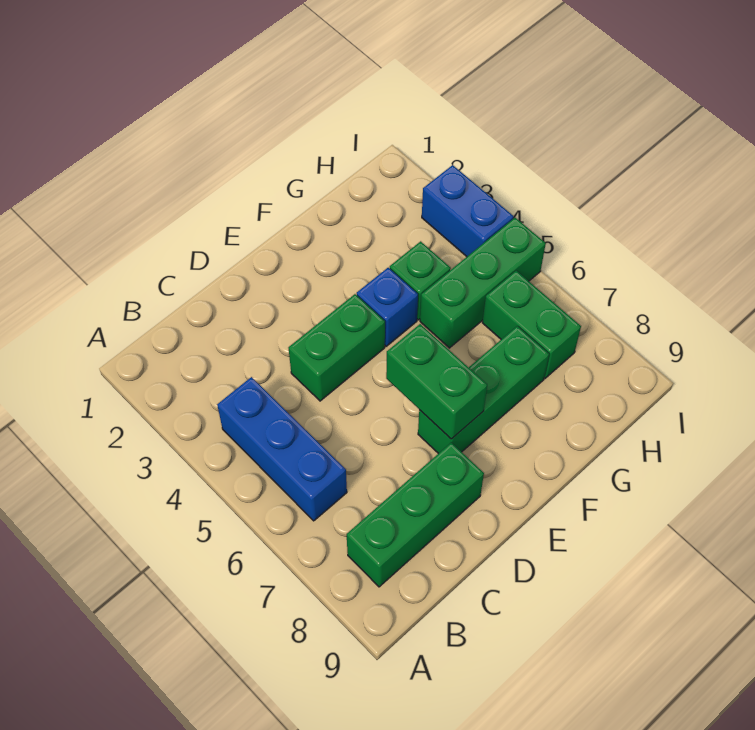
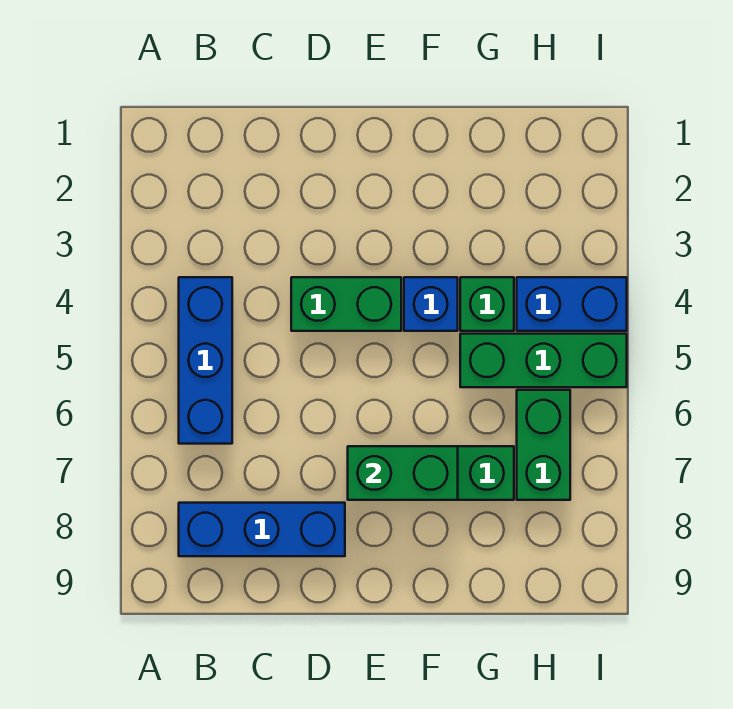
green 1x3 brick [347,443,484,587] -> blue 1x3 brick [179,503,345,556]
green 1x2 brick [386,324,487,439] -> green 1x2 brick turned to [348,446,458,500]
blue 1x2 brick [422,165,514,257] -> blue 1x2 brick turned to [517,277,627,331]

